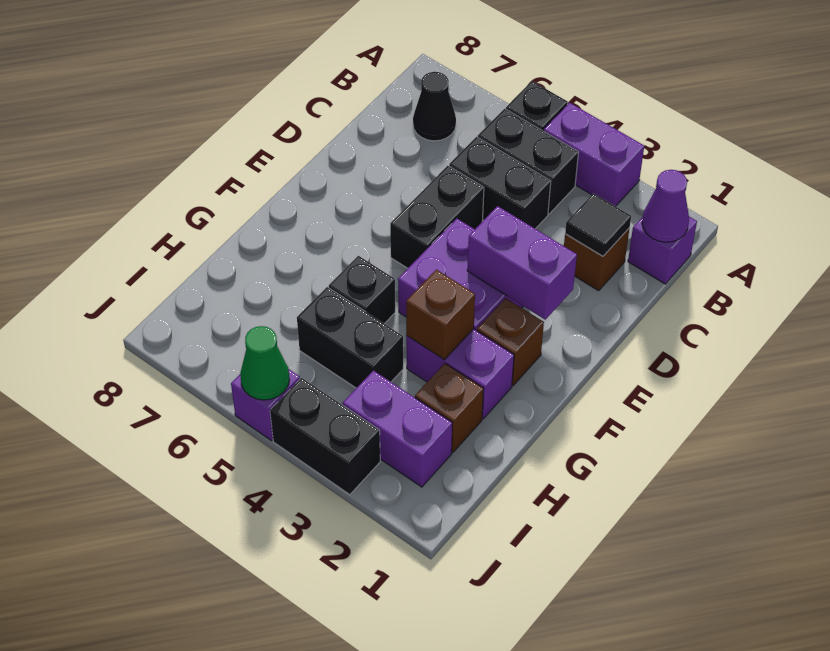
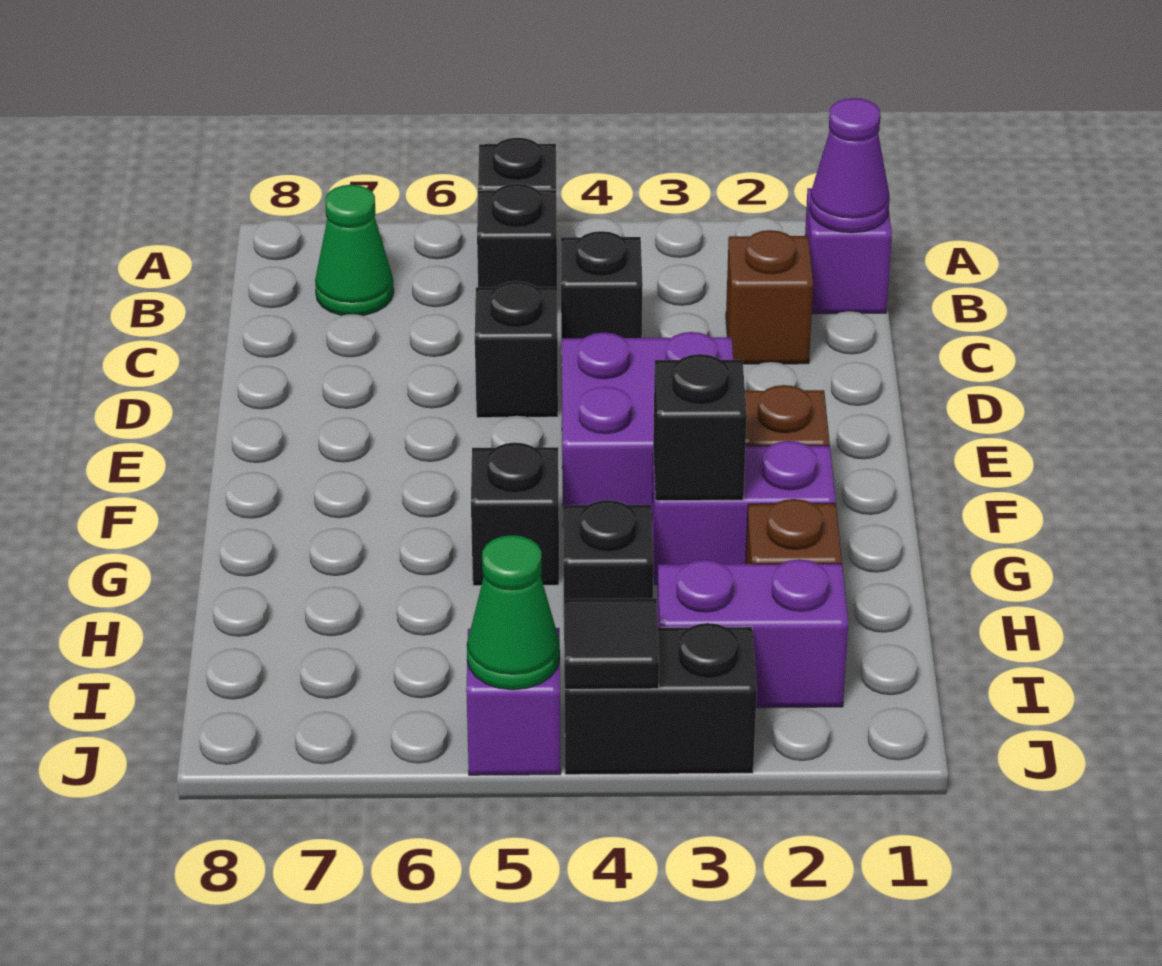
purple 1x2 brick [543,103,644,206] -> none
black 1x2 brick [478,109,579,214] -> black 1x1 brick [477,184,557,287]
black 1x1 cone [413,72,456,141] -> green 1x1 cone [315,185,394,316]
black 1x1 tile [565,193,631,256] -> black 1x1 tile moved to [564,598,659,689]
black 1x2 brick [449,137,551,229] -> black 1x1 brick [561,231,643,354]
black 1x2 brick [390,166,484,268] -> black 1x1 brick [475,281,558,418]
purple 1x2 brick [467,206,577,320] -> none
brown 1x1 brick [406,270,475,360] -> black 1x1 brick [653,354,747,501]
black 1x2 brick [297,287,403,388] -> black 1x1 brick [563,500,653,599]

